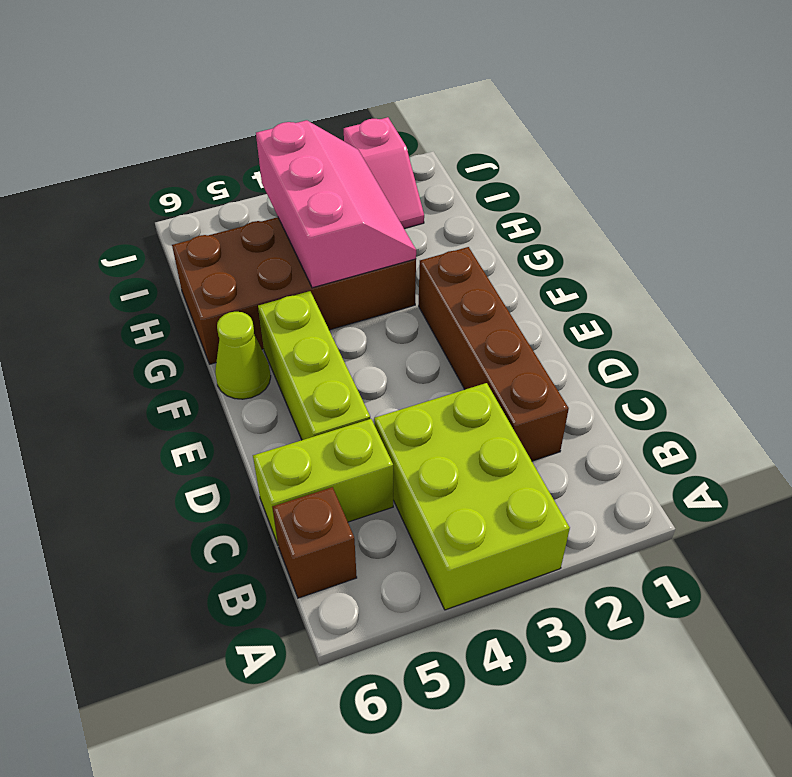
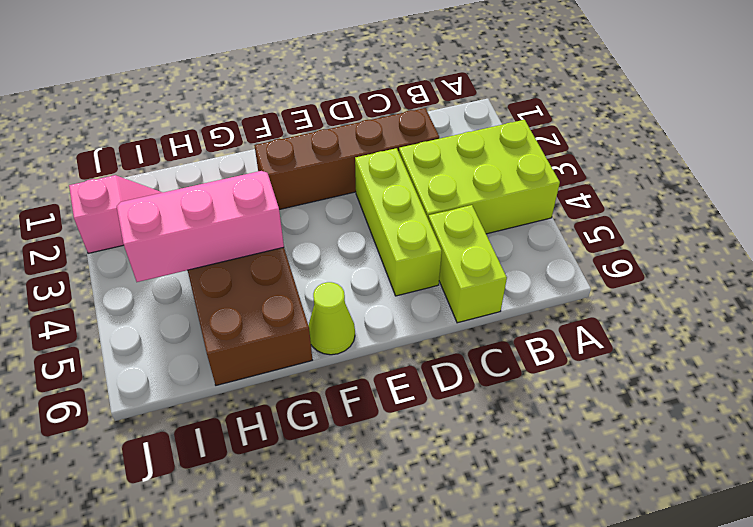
brown 1x1 brick [273,487,357,598] -> none
lime 1x3 brick [258,291,370,440] -> lime 1x3 brick turned to [355,148,442,296]

